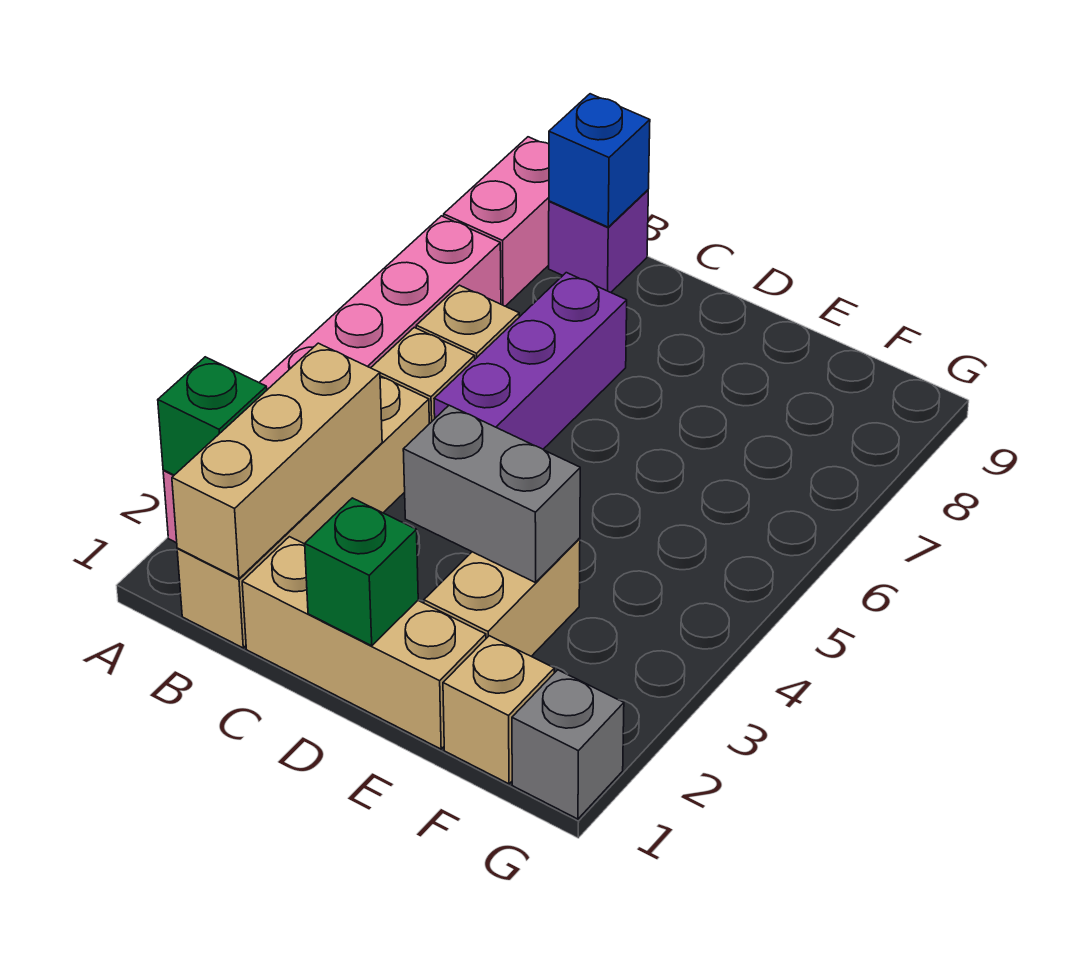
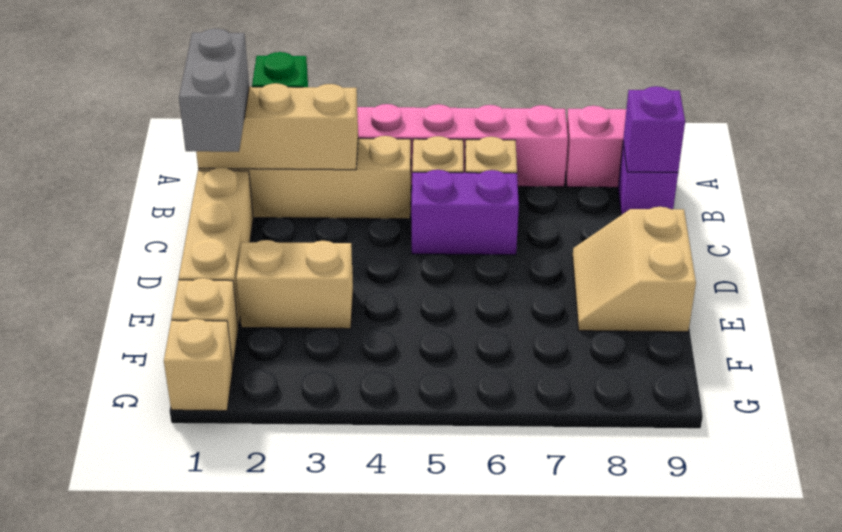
blue 1x1 brick [549,94,650,227] -> purple 1x1 brick [623,86,685,172]
purple 1x3 brick [434,273,627,449] -> purple 1x2 brick [411,170,519,255]
green 1x1 brick [305,498,418,646] -> none
grey 1x2 brick [403,405,580,583] -> grey 1x2 brick moved to [179,29,249,152]
none -> tan 2x2 slope [573,207,696,332]
grey 1x1 brick [512,670,624,819] -> tan 1x1 brick [164,319,233,411]

